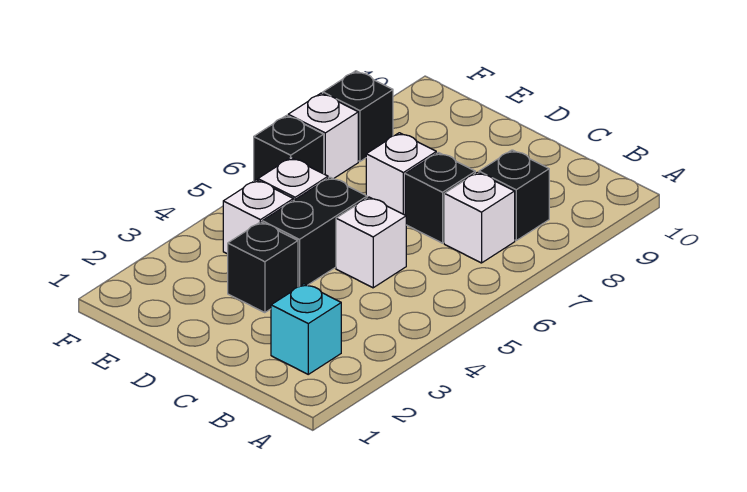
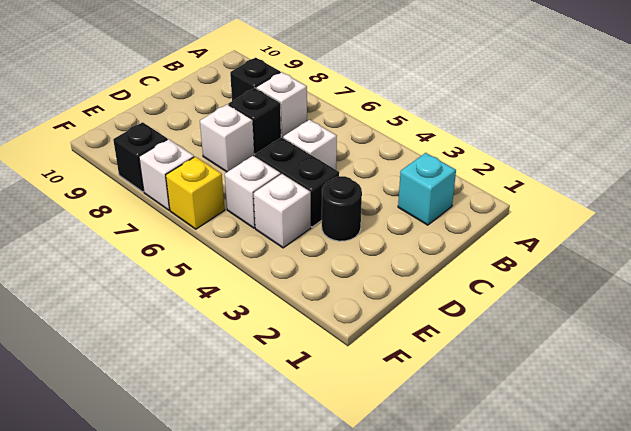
black 1x1 brick [228,222,298,313] -> black 1x1 round brick [322,176,362,241]
black 1x1 brick [254,115,324,181] -> yellow 1x1 brick [166,157,224,229]

